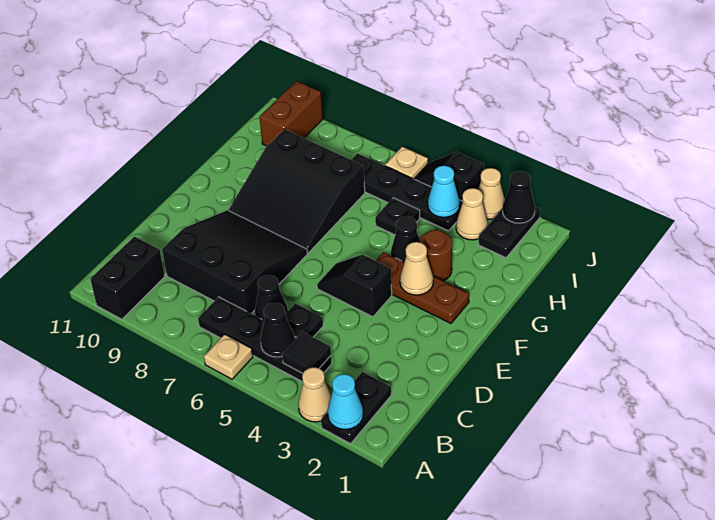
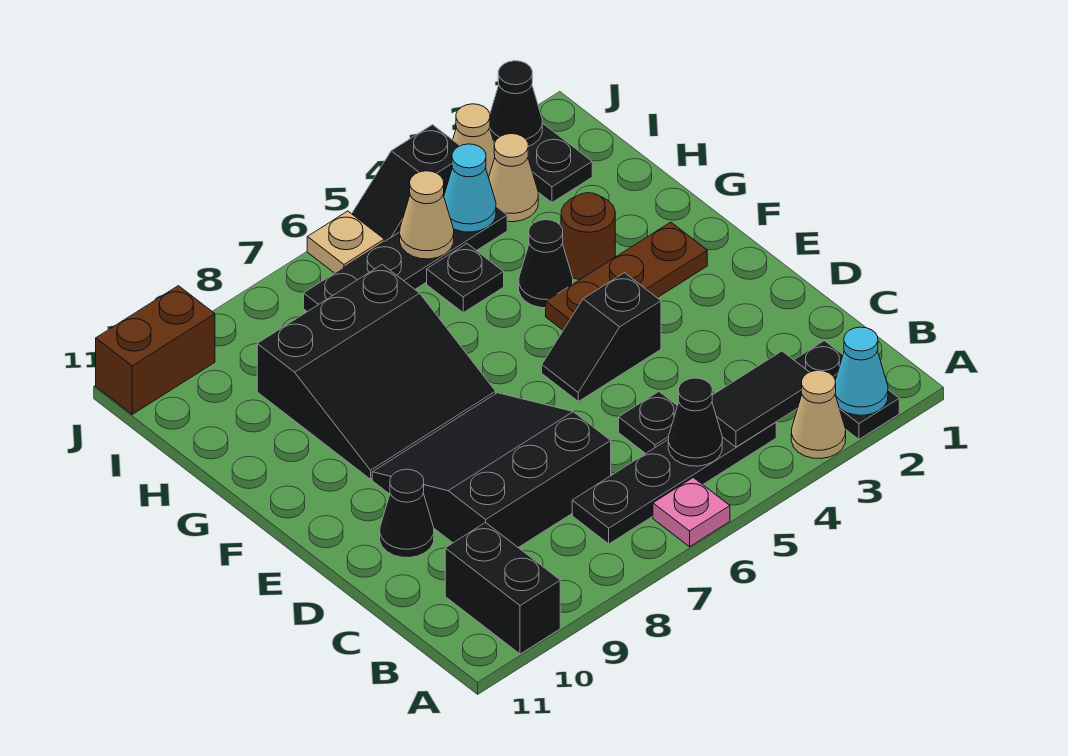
tan 1x1 plate [204,334,253,379] -> pink 1x1 plate [653,478,730,547]
black 1x1 tile [282,332,331,373] -> black 1x2 tile [712,351,809,447]
black 1x1 cone [255,275,288,320] -> black 1x1 cone moved to [380,469,434,558]
tan 1x1 cone [400,242,433,295] -> tan 1x1 cone moved to [400,171,454,259]
brown 1x2 brick [259,81,323,146] -> brown 1x2 brick turned to [96,286,215,414]

